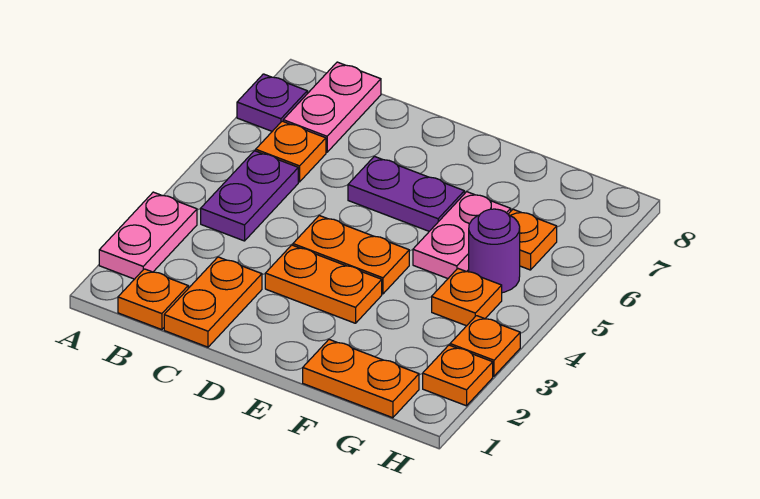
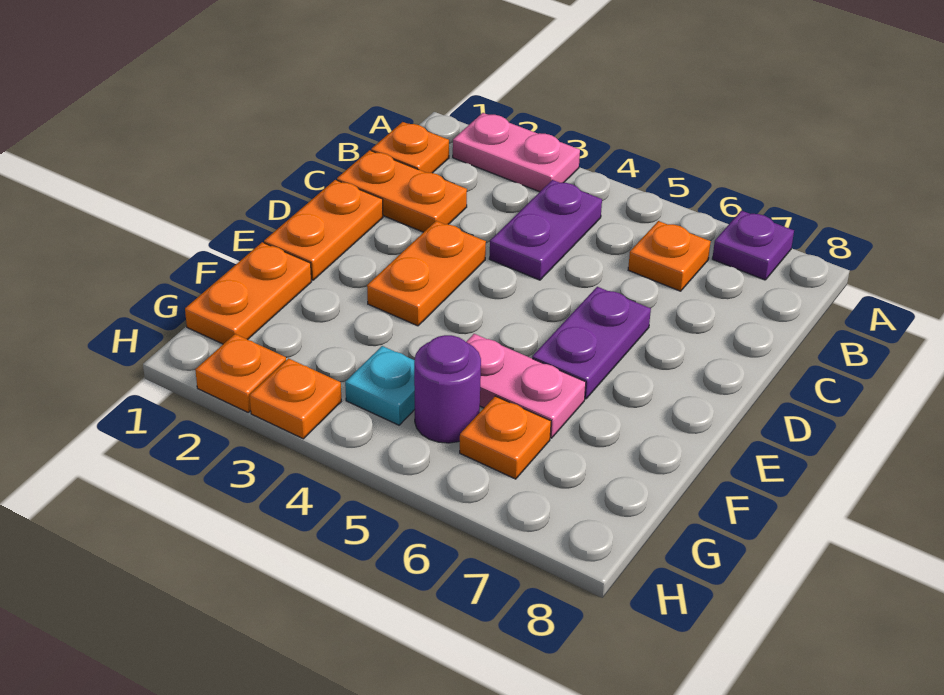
purple 1x2 plate [201,151,298,241] -> purple 1x2 plate turned to [489,180,602,280]
pink 1x2 plate [283,62,381,152] -> none
orange 1x2 plate [293,216,409,294] -> orange 1x2 plate moved to [264,180,383,280]
orange 1x1 plate [432,269,502,326] -> cyan 1x1 plate [345,346,415,425]

